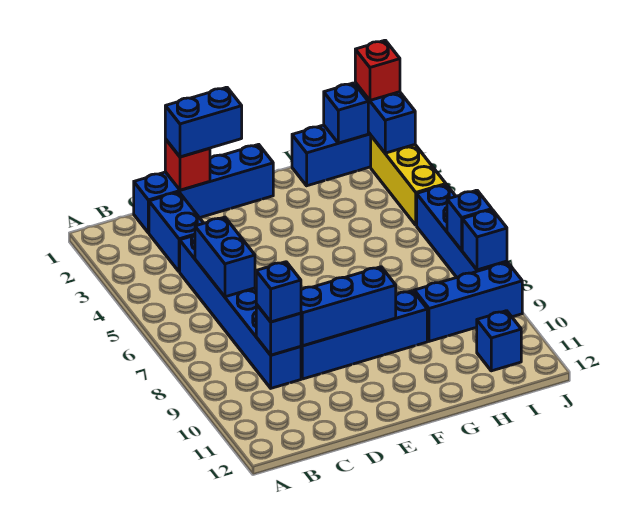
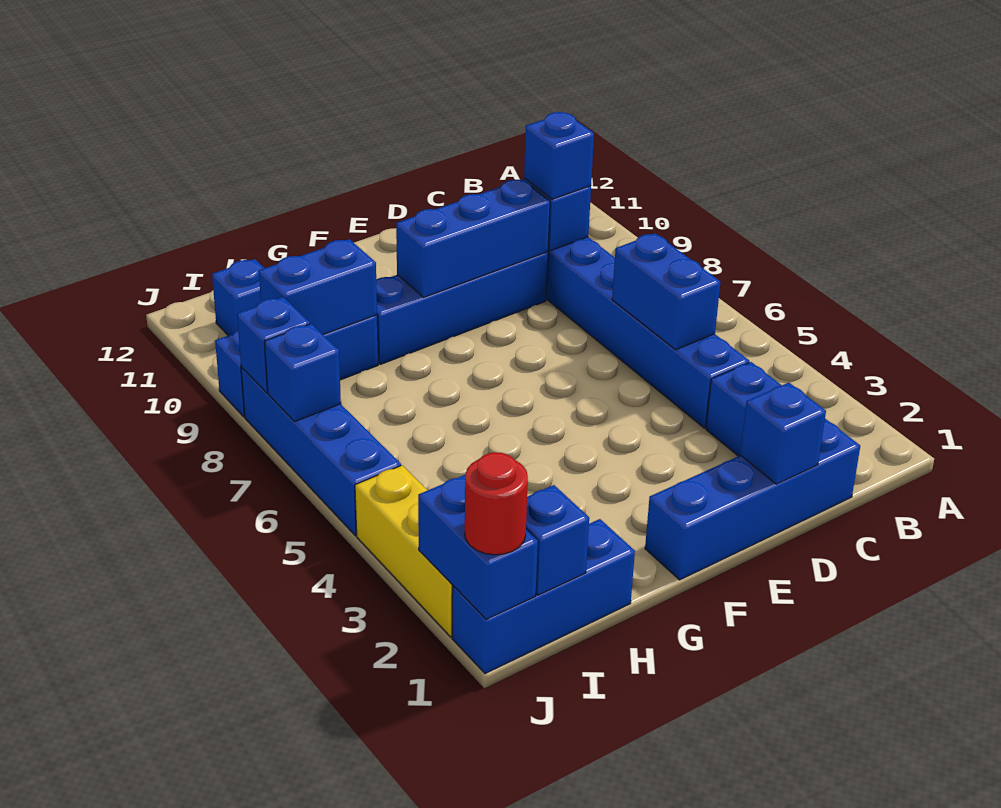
red 1x1 brick [165,139,210,190] -> blue 1x1 brick [740,383,826,484]
blue 1x2 brick [165,87,242,157] -> blue 1x2 brick moved to [259,239,377,334]
red 1x1 brick [355,40,400,100] -> red 1x1 round brick [465,452,528,555]

